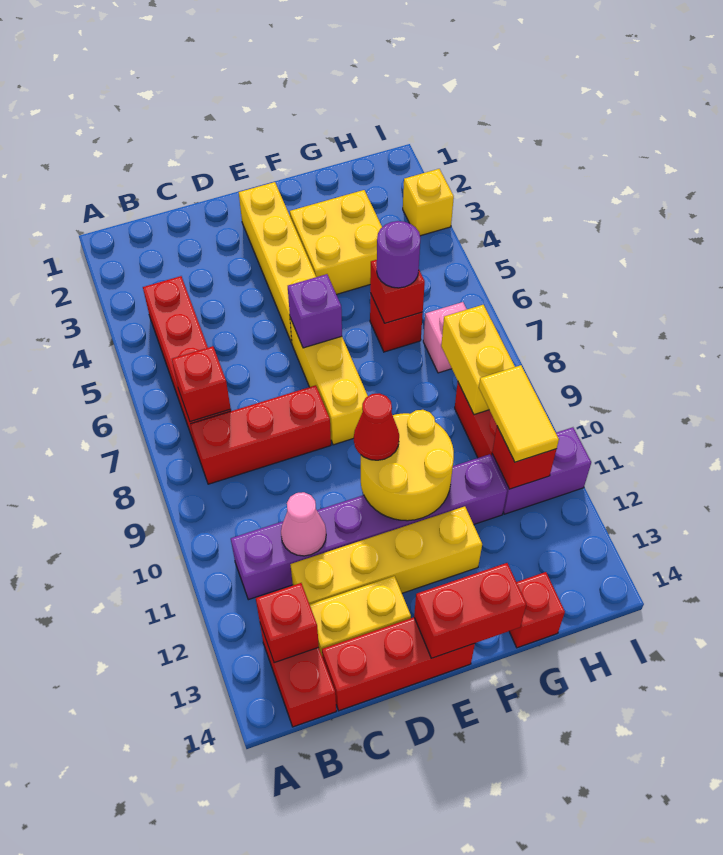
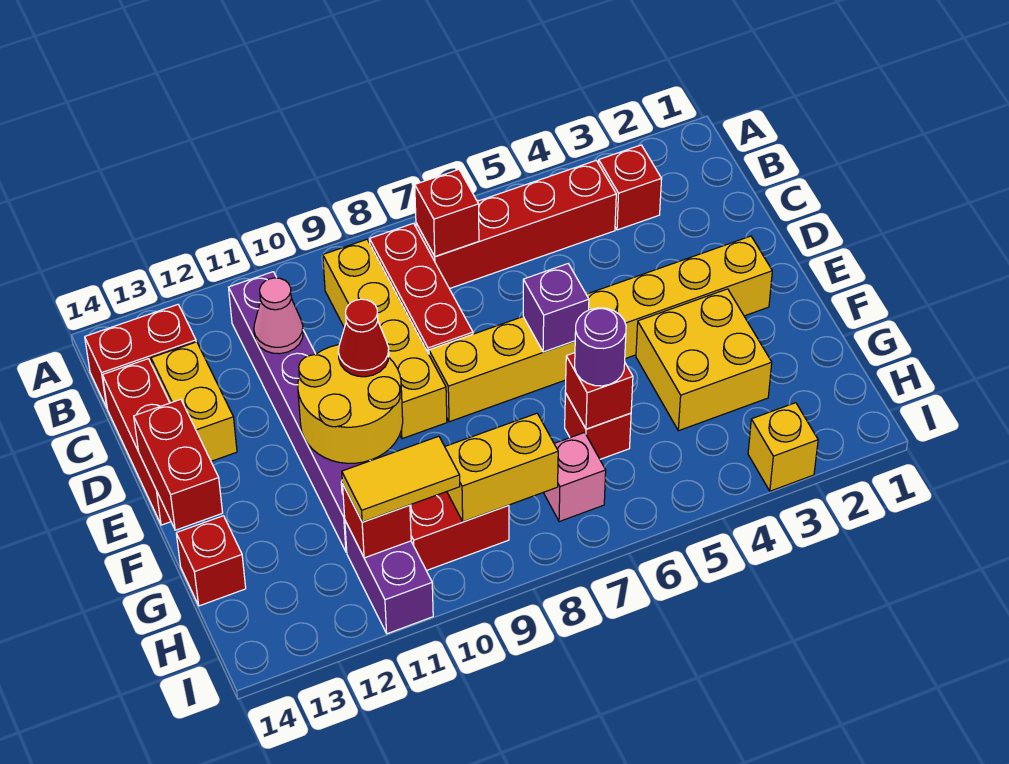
red 1x1 brick [256,583,319,663] -> red 1x1 brick moved to [599,145,662,230]
yellow 1x4 brick [290,506,482,604] -> yellow 1x4 brick moved to [323,239,447,439]

